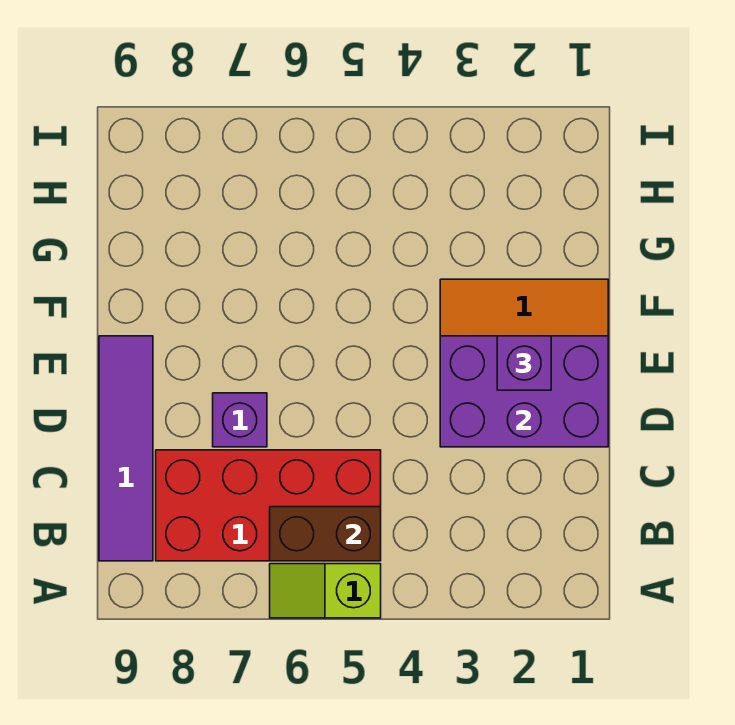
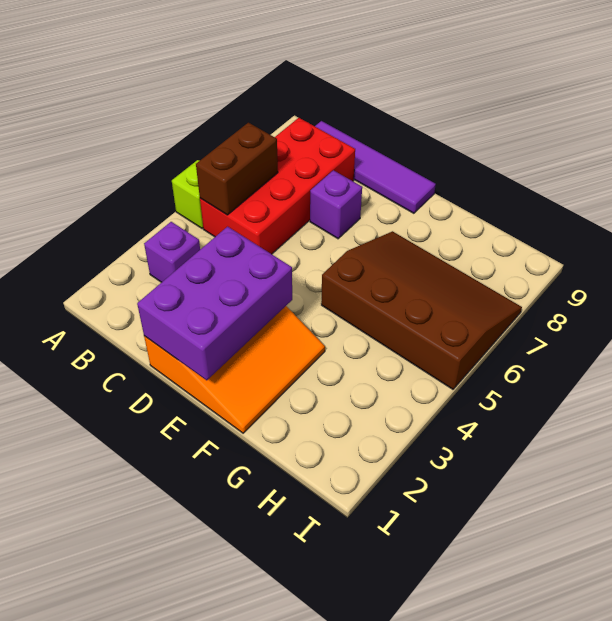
purple 1x1 brick [497,336,551,390] -> purple 1x1 brick moved to [144,222,200,282]
none -> brown 3x4 slope [321,231,522,389]

